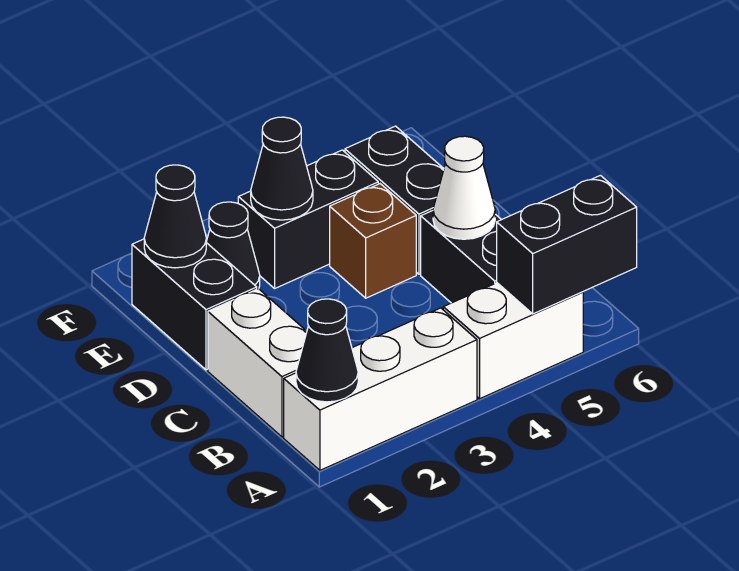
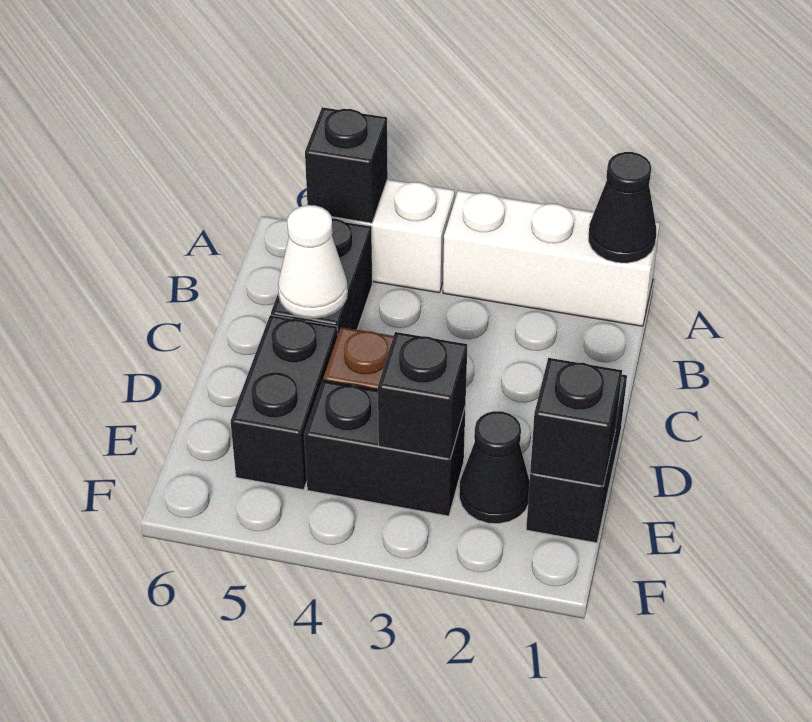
black 1x2 brick [497,175,637,314] -> black 1x1 brick [305,107,388,223]
white 1x2 brick [208,289,307,437] -> none
black 1x1 cone [144,165,206,268] -> black 1x1 brick [530,358,622,486]
black 1x1 cone [251,117,313,220] -> black 1x1 brick [378,332,467,459]

